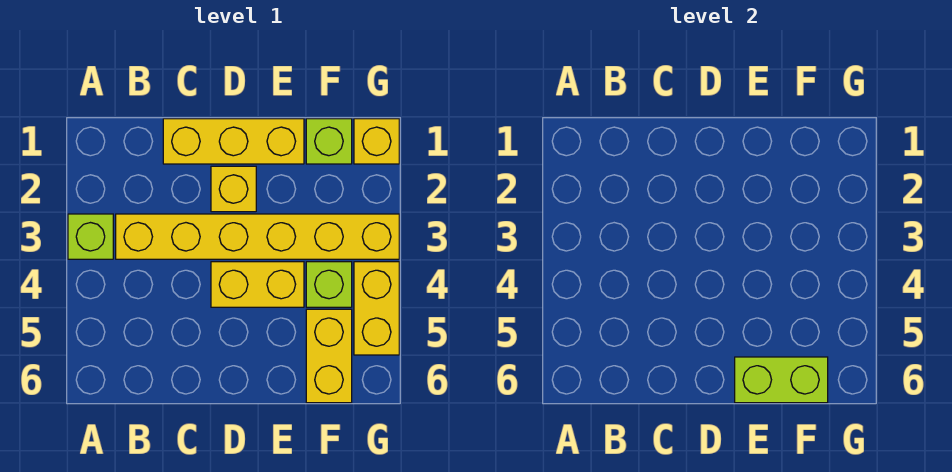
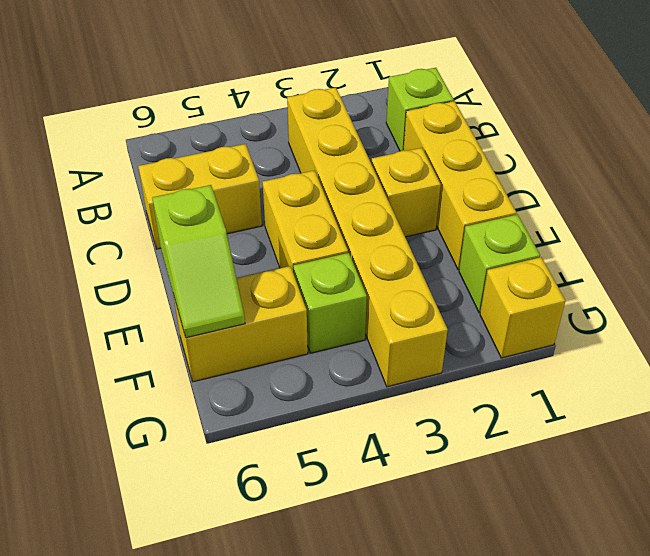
lime 1x1 brick [68,214,113,259] -> lime 1x1 brick moved to [386,68,454,151]
lime 1x2 brick [735,357,828,403] -> lime 1x2 slope [152,185,245,338]
yellow 1x2 brick [354,262,399,355] -> yellow 1x2 brick moved to [138,144,262,249]

